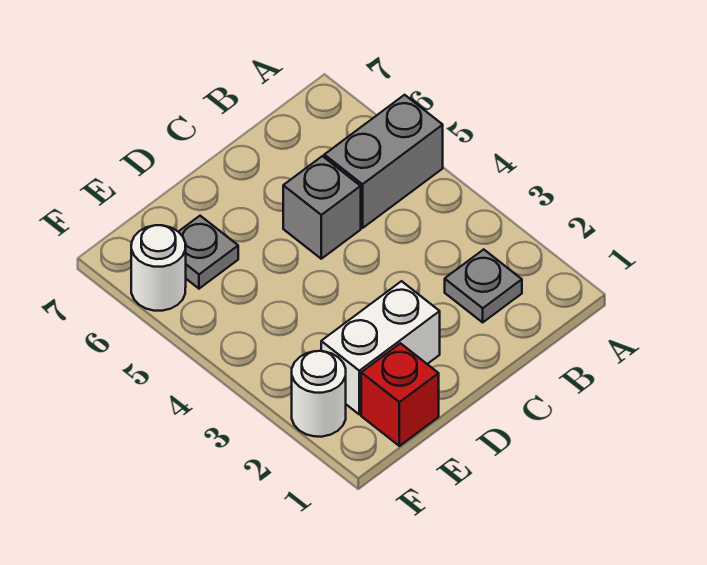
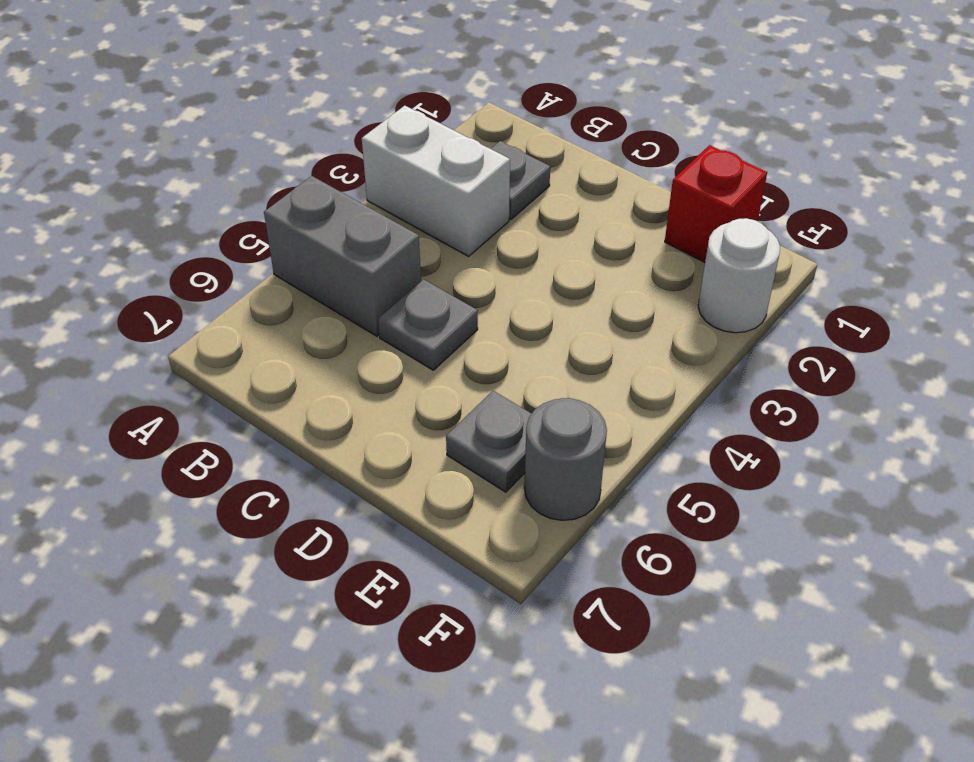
grey 1x1 brick [283,156,361,259] -> grey 1x1 plate [378,279,478,370]
white 1x2 brick [321,281,440,414] -> white 1x2 brick moved to [362,106,510,256]
white 1x1 round brick [131,225,186,311] -> grey 1x1 round brick [524,398,607,520]

